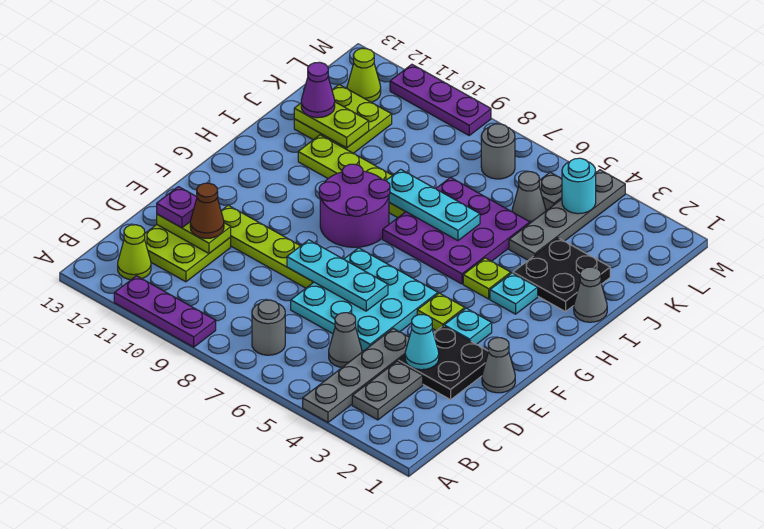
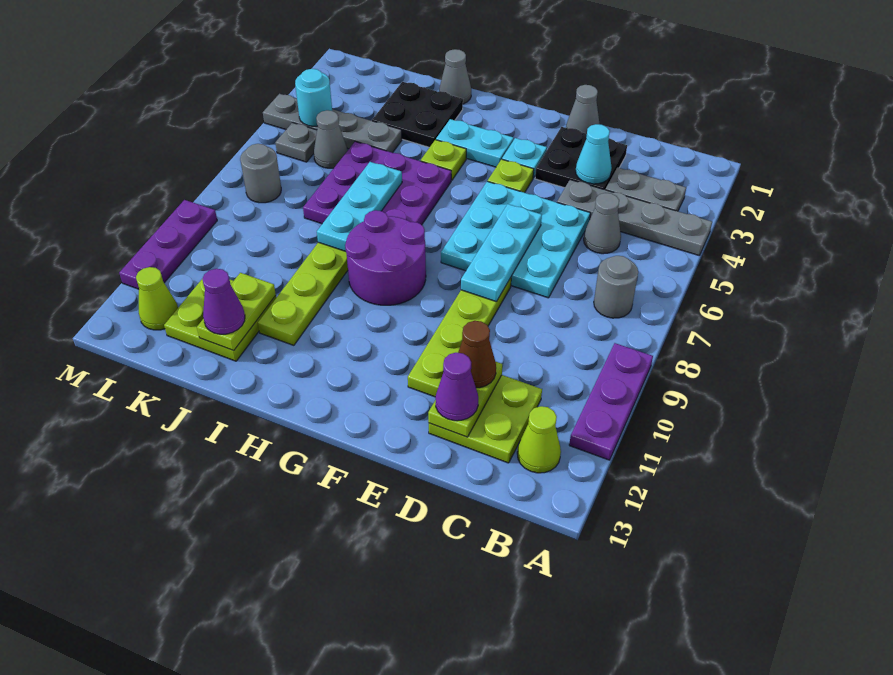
purple 1x1 plate [157,187,197,228] -> purple 1x1 cone [435,353,478,421]
cyan 1x1 plate [490,273,538,314] -> cyan 1x2 plate [436,119,514,167]

